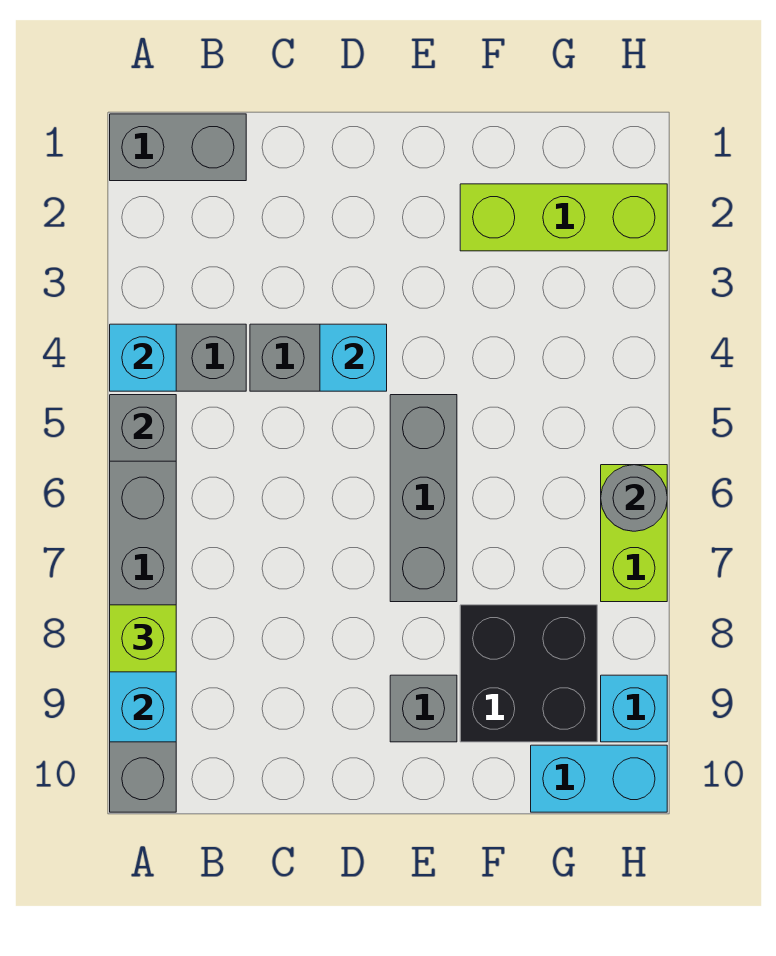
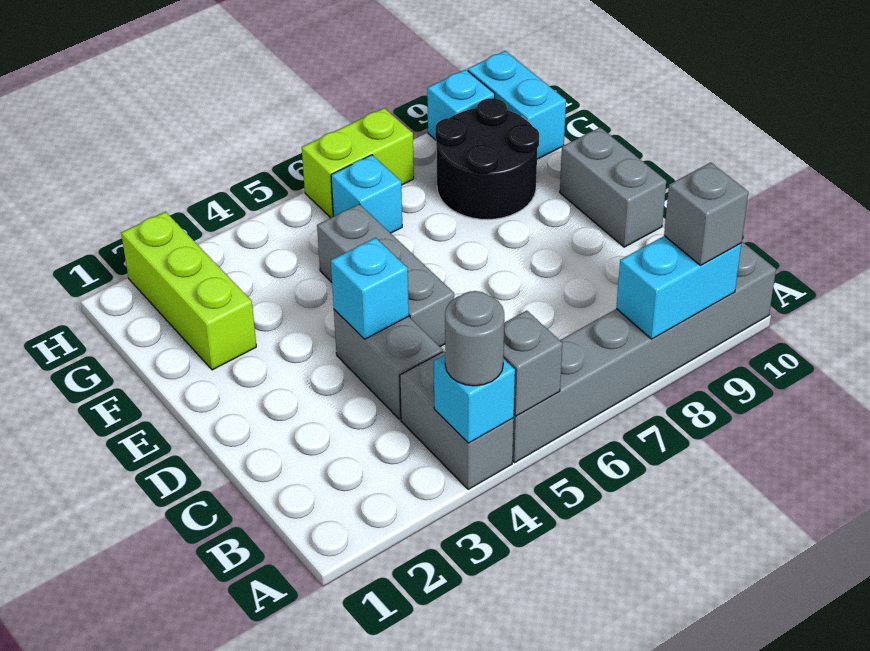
grey 1x2 brick [110,114,246,181] -> grey 1x2 brick moved to [560,127,666,247]
lime 1x1 brick [110,605,176,672] -> none
grey 1x3 brick [390,395,457,602] -> grey 1x3 brick turned to [317,204,454,347]
grey 1x1 brick [390,675,457,742] -> grey 1x1 brick moved to [664,163,748,265]
black 2x2 brick [460,605,597,742] -> black 2x2 round brick [435,98,539,220]
none -> cyan 1x1 brick [331,155,402,233]
grey 1x1 round brick [601,465,667,531] -> grey 1x1 round brick moved to [445,291,504,386]

